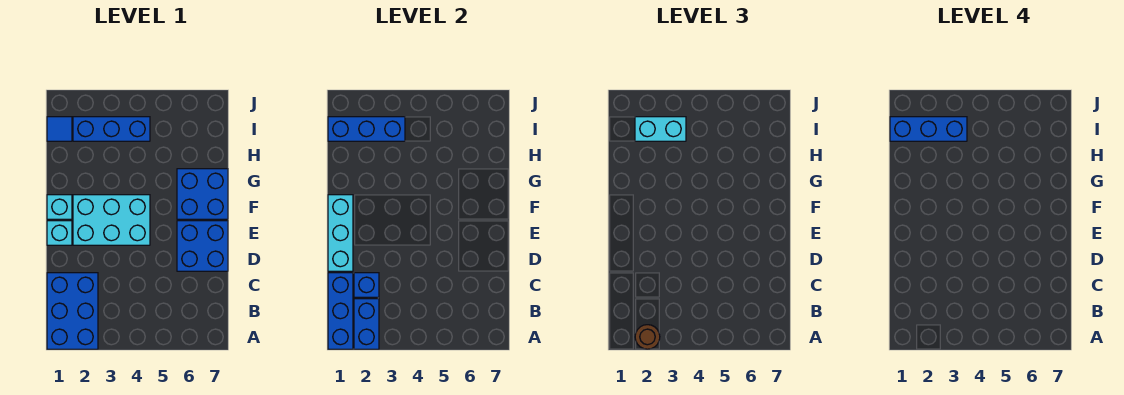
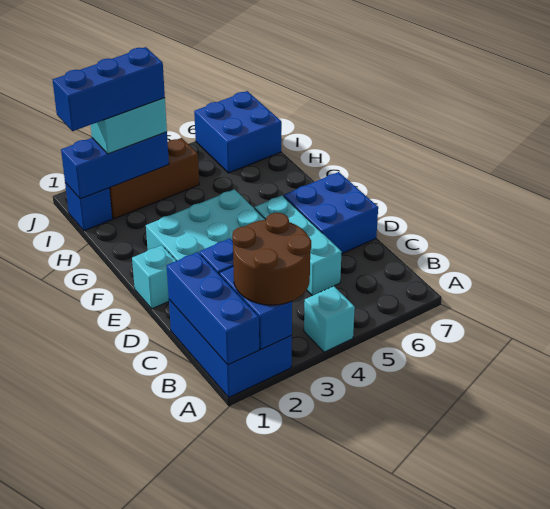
brown 1x1 round brick [635,325,660,349] -> brown 2x2 round brick [232,213,311,305]
cyan 1x3 brick [328,195,353,271] -> cyan 1x3 brick moved to [255,196,342,296]
cyan 1x1 brick [47,195,72,219] -> cyan 1x1 brick moved to [304,286,355,352]
blue 2x2 brick [177,169,228,219] -> blue 2x2 brick moved to [194,91,281,173]
blue 1x1 tile [47,117,72,141] -> blue 1x1 brick [65,183,112,231]
blue 1x3 brick [73,117,150,141] -> brown 1x3 brick [109,138,199,219]

